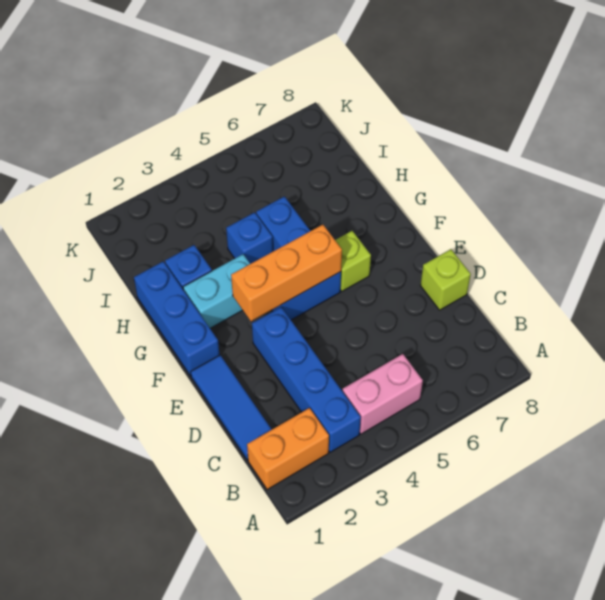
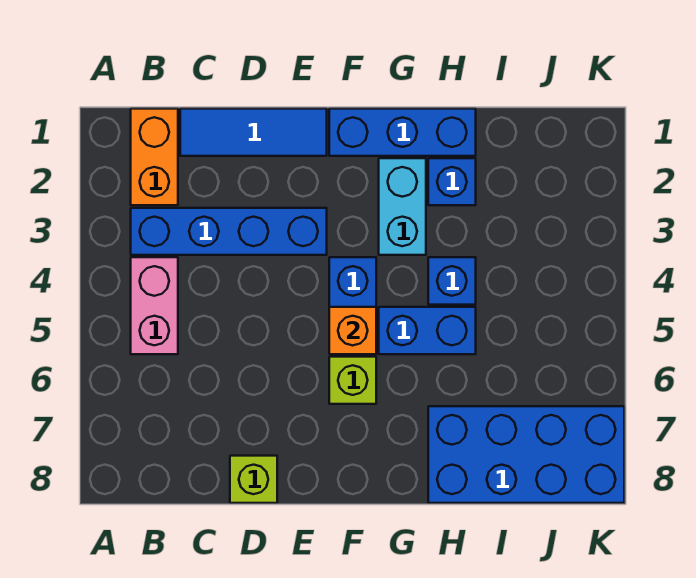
orange 1x3 brick [231,225,342,321] -> orange 1x1 brick [329,307,376,354]
none -> blue 2x4 brick [428,406,624,503]

